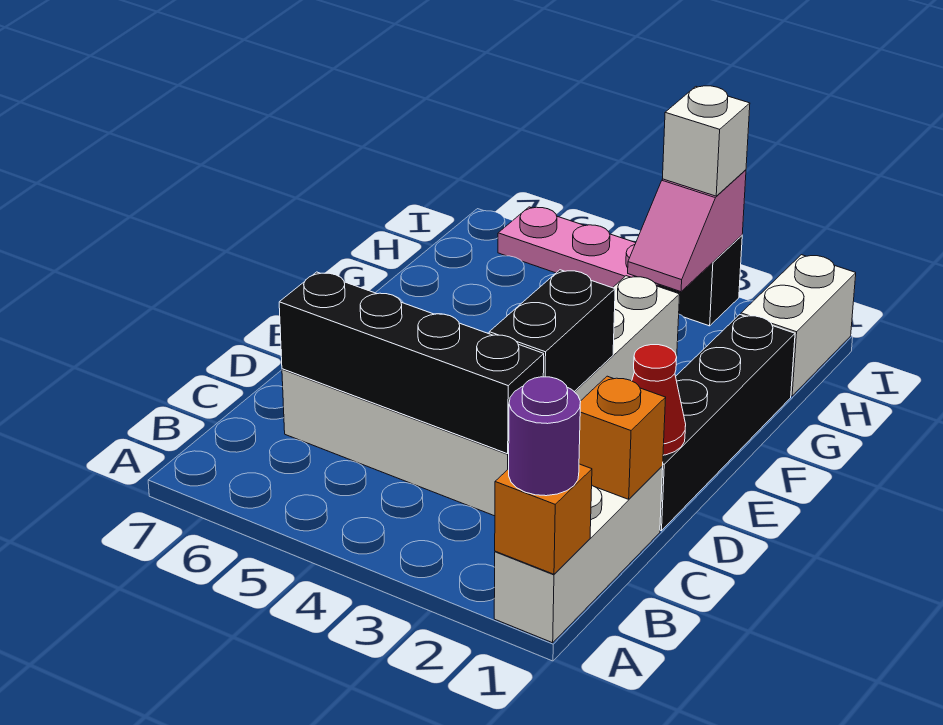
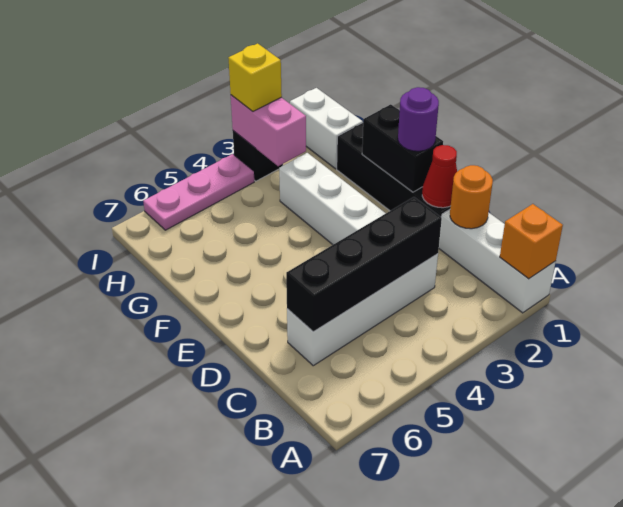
purple 1x1 round brick [509,377,581,496] -> purple 1x1 round brick moved to [398,87,439,151]
orange 1x1 brick [579,376,666,499] -> orange 1x1 round brick [450,165,493,229]
black 1x2 brick [489,270,615,391] -> black 1x2 brick moved to [362,104,443,192]
pink 1x2 slope [628,170,746,292] -> pink 1x2 brick [231,95,306,166]
white 1x1 brick [663,86,750,196] -> yellow 1x1 brick [229,43,282,111]

